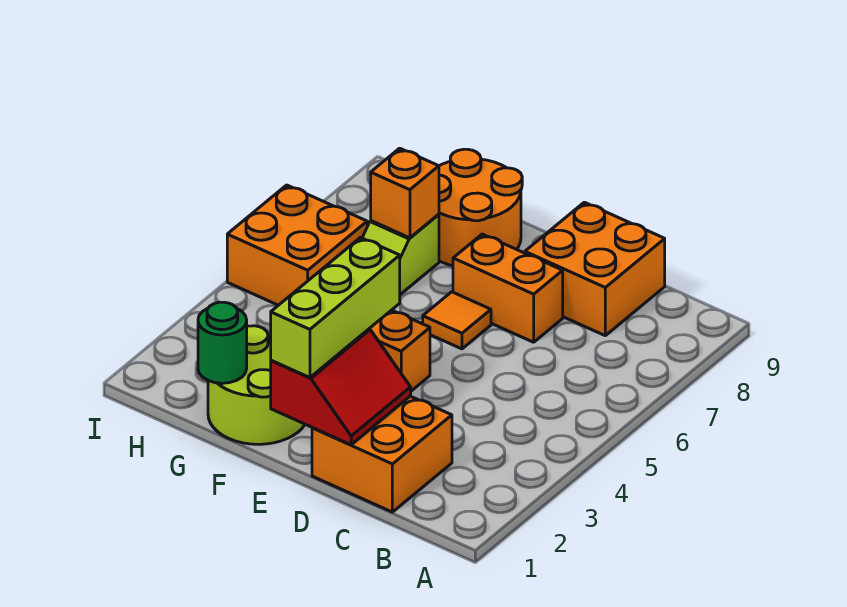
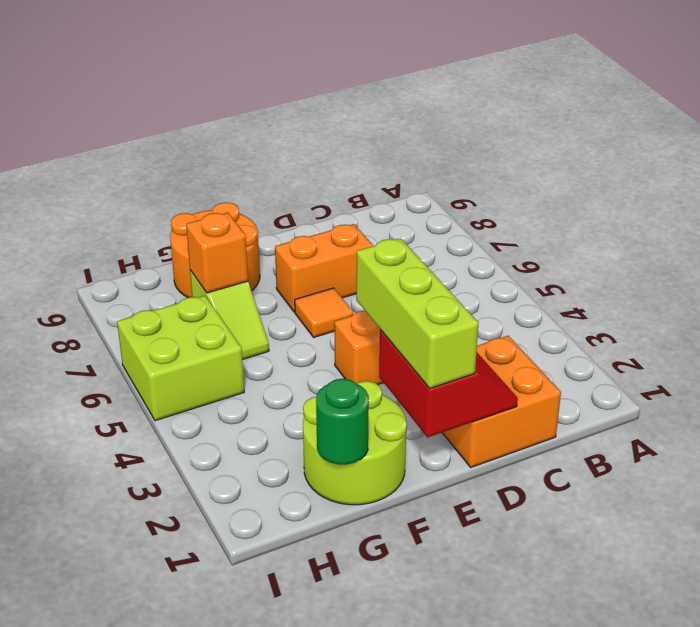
orange 2x2 brick [525,202,665,336] -> none
orange 2x2 brick [227,185,367,305] -> lime 2x2 brick [117,296,244,421]

